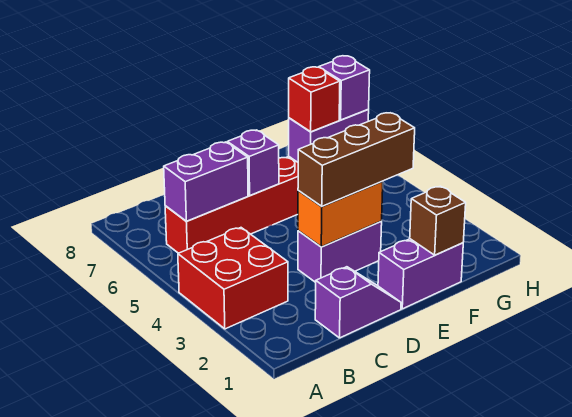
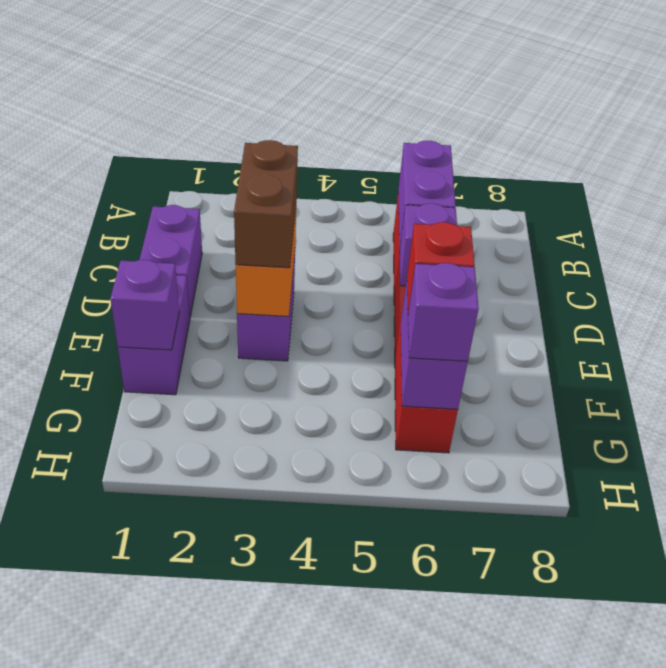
red 2x2 brick [178,228,288,329] -> none
purple 1x2 slope [315,267,401,338] -> purple 1x2 brick [140,205,202,317]
brown 1x3 brick [298,113,415,206] -> brown 1x2 brick [234,140,298,268]
brown 1x1 brick [410,186,466,255] -> purple 1x1 brick [111,260,179,350]

